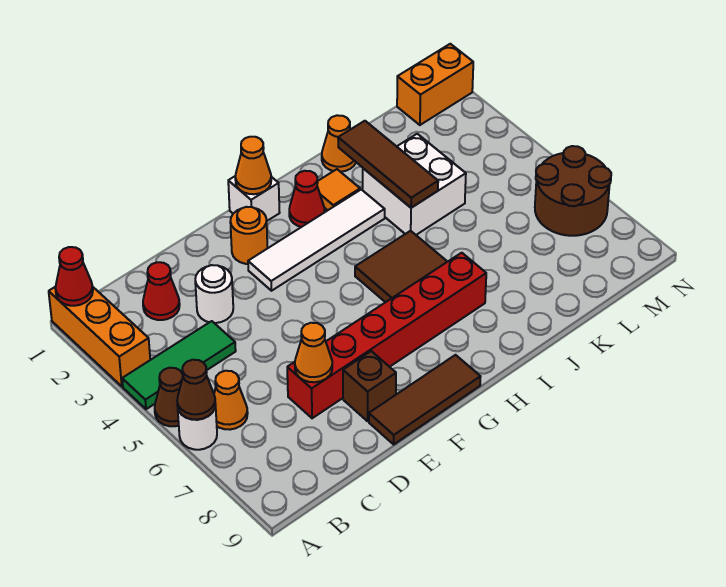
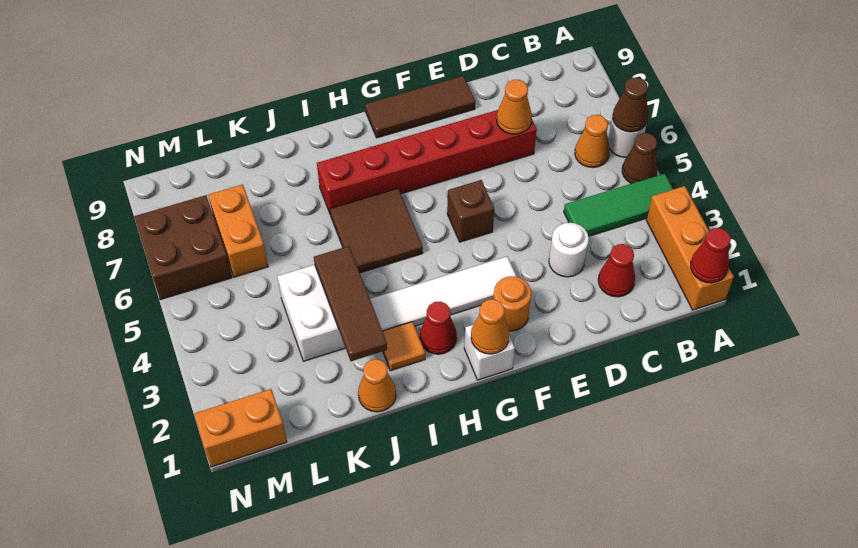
brown 1x1 brick [343,351,396,421] -> brown 1x1 brick moved to [447,180,494,242]
none -> orange 1x2 brick [208,185,268,277]
brown 2x2 round brick [535,146,611,236] -> brown 2x2 brick [134,195,232,300]

